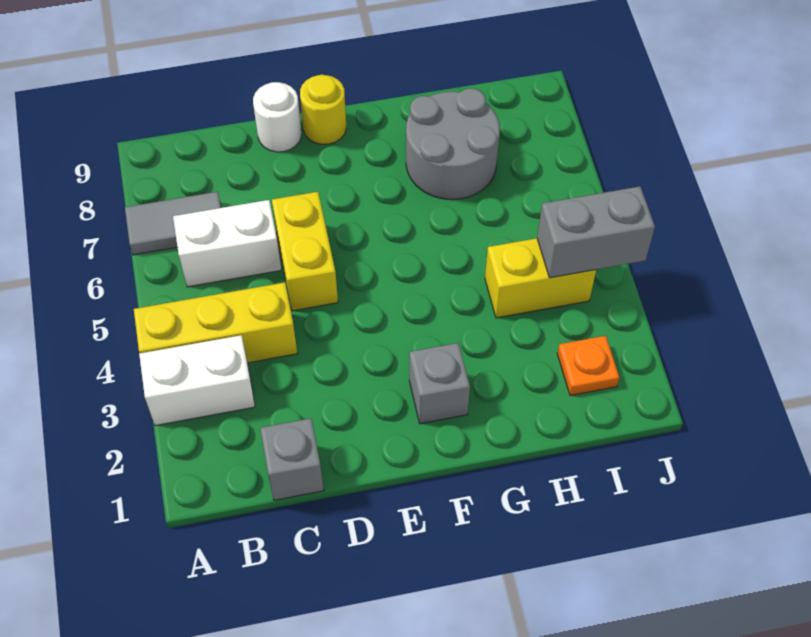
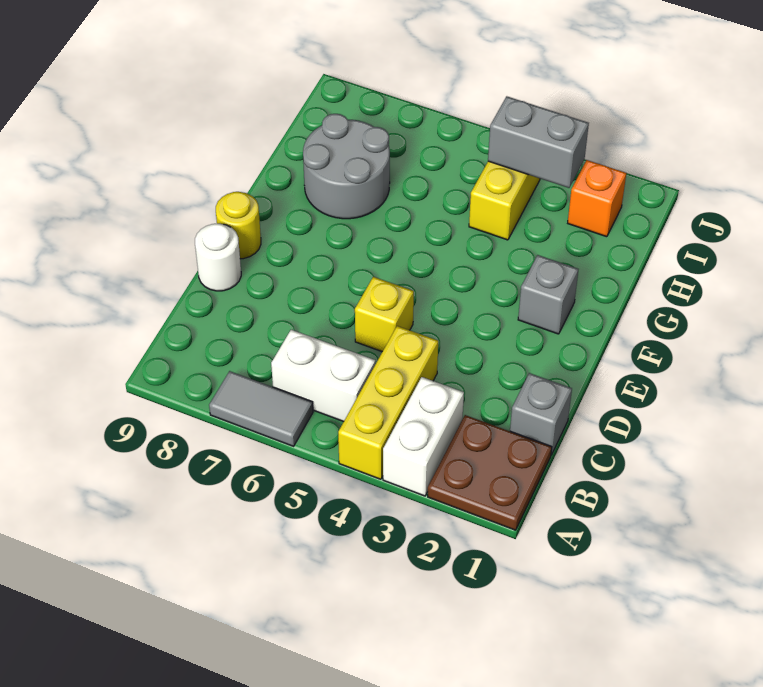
none -> brown 2x2 plate [428,415,552,530]
grey 1x2 tile [125,192,221,255] -> grey 1x2 tile turned to [209,371,313,446]
white 1x2 brick [173,200,281,287] -> white 1x2 brick turned to [271,330,375,422]
yellow 1x2 brick [272,192,338,311] -> yellow 1x1 brick [355,277,414,352]
orange 1x1 plate [557,336,619,396] -> orange 1x1 brick [568,160,626,237]
grey 1x2 brick [537,187,655,278] -> grey 1x2 brick turned to [488,96,589,188]

